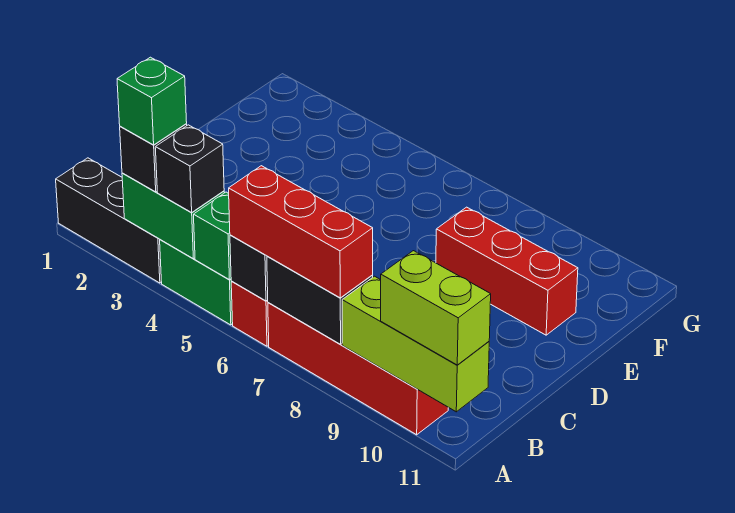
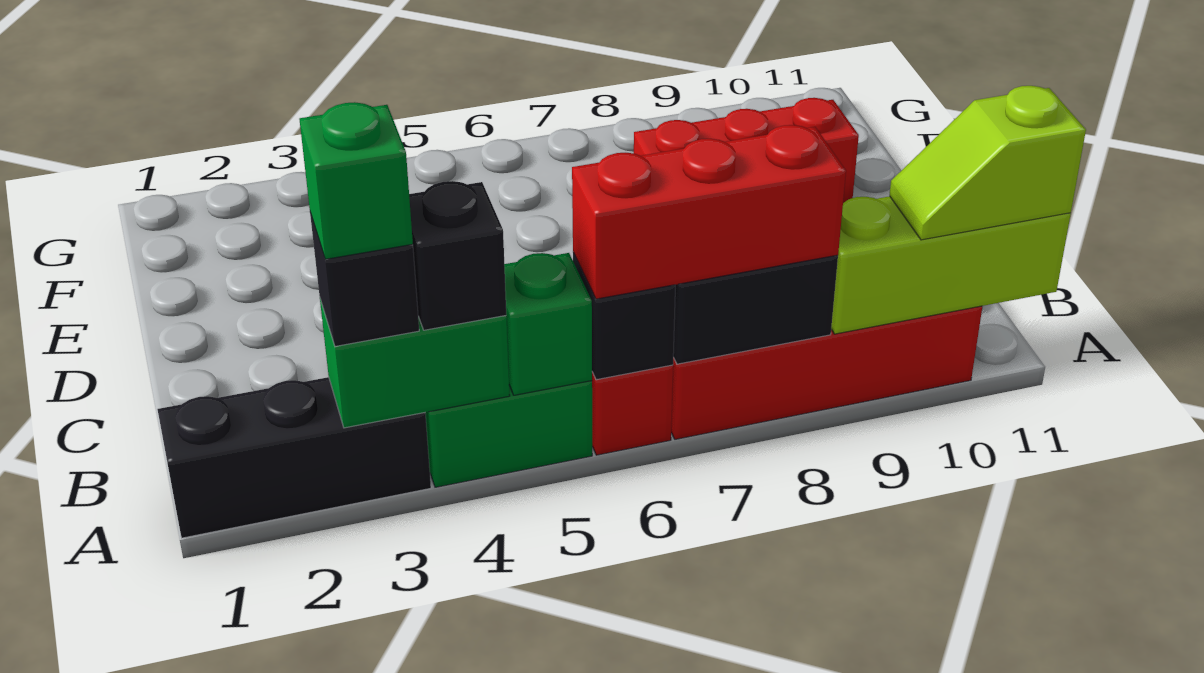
lime 1x2 brick [381,251,491,365] -> lime 1x2 slope [889,86,1086,240]

